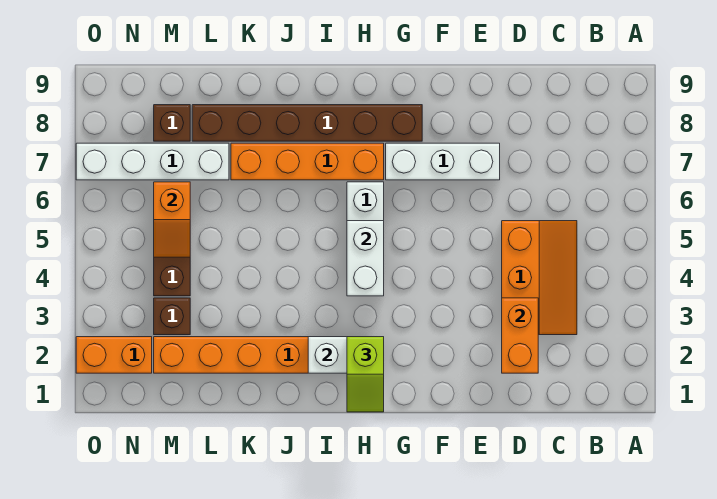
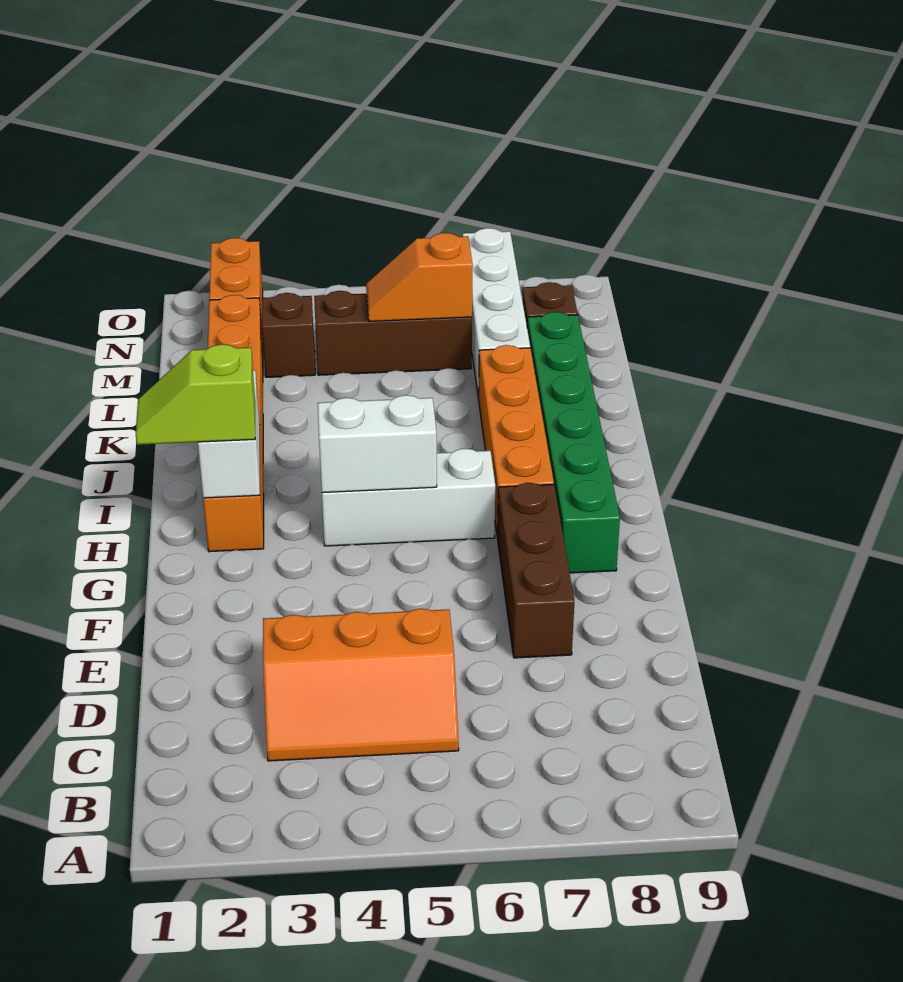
orange 1x2 brick [502,298,538,373] -> none
white 1x3 brick [386,143,500,180] -> brown 1x3 brick [498,483,574,658]
brown 1x6 brick [192,105,422,141] -> green 1x6 brick [527,312,620,573]

